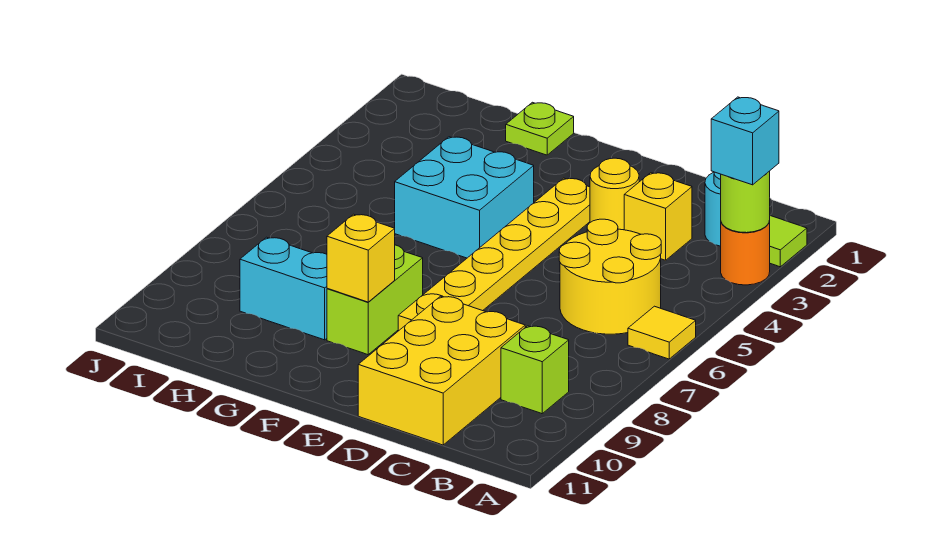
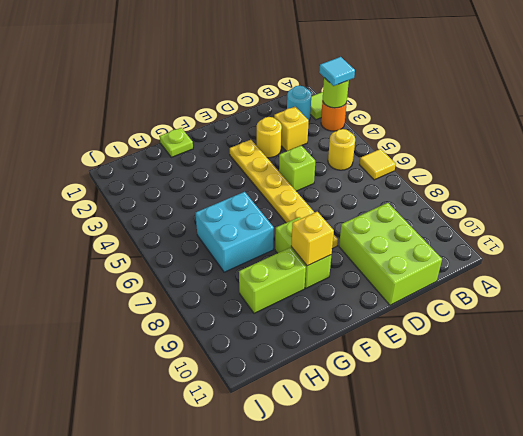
cyan 1x1 brick [711,97,779,185] -> cyan 1x1 tile [319,57,355,86]
yellow 2x2 round brick [559,219,661,334] -> yellow 1x1 round brick [328,129,355,170]
lime 1x1 brick [501,326,569,414] -> lime 1x1 brick moved to [279,145,315,191]
yellow 2x3 brick [358,296,525,445] -> lime 2x3 brick [339,203,442,305]
cyan 2x2 brick [395,137,534,258] -> cyan 2x2 brick moved to [196,192,274,272]
cyan 1x2 brick [240,237,327,340] -> lime 1x2 brick [239,248,306,313]

